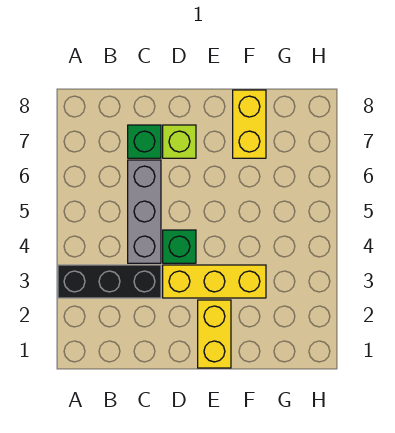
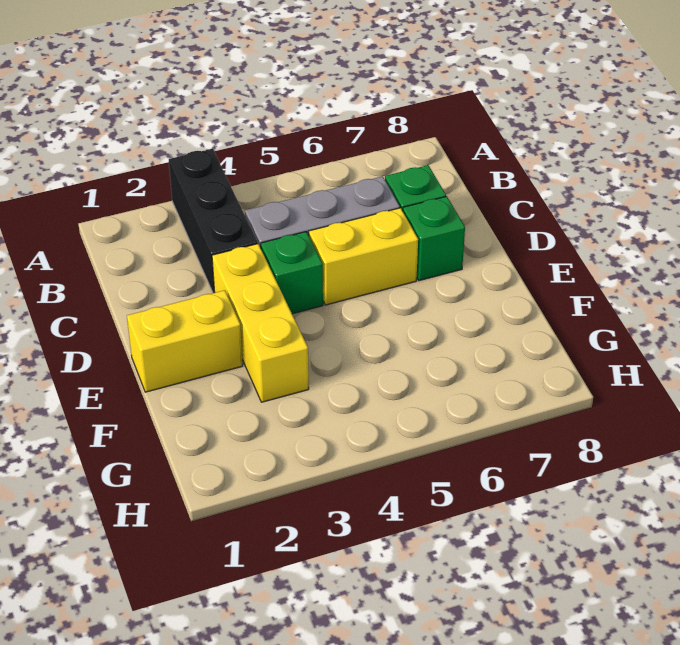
lime 1x1 brick [163,125,196,158] -> green 1x1 brick [403,196,465,281]
yellow 1x2 brick [233,90,266,158] -> yellow 1x2 brick moved to [309,208,418,305]

